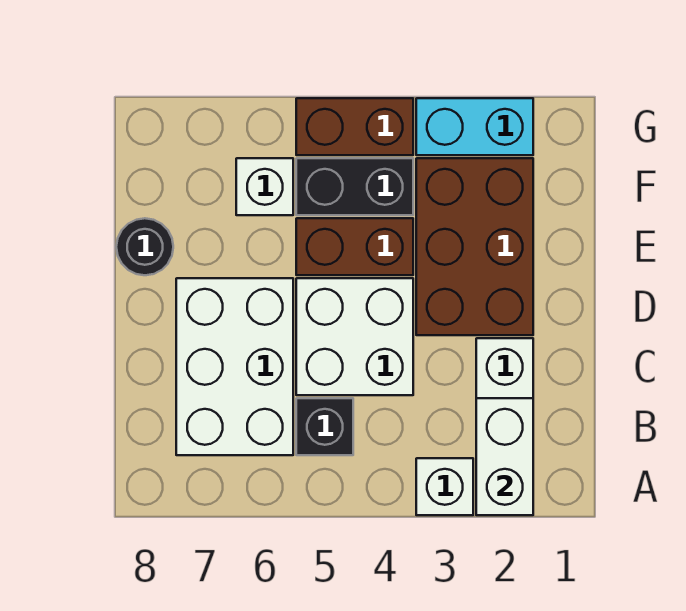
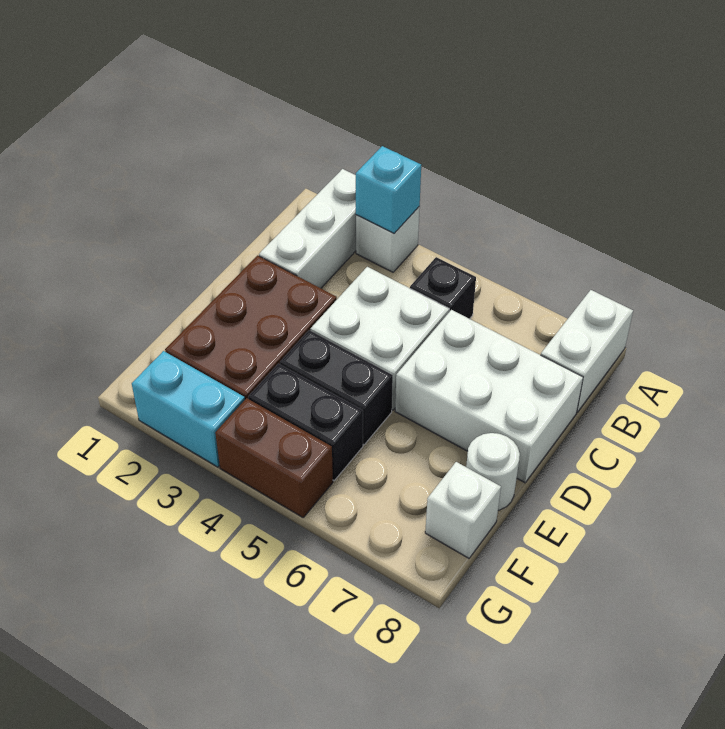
white 1x2 brick [476,398,533,515] -> white 1x2 brick moved to [541,290,633,412]
none -> cyan 1x1 brick [356,146,421,233]
white 2x3 brick [176,278,293,455] -> white 2x3 brick turned to [395,310,583,483]
brown 1x2 brick [296,218,413,275] -> black 1x2 brick [280,330,393,445]
black 1x1 round brick [116,218,173,275] -> white 1x1 round brick [466,433,520,510]
white 1x1 brick [236,158,293,215] -> white 1x1 brick moved to [425,462,501,558]

